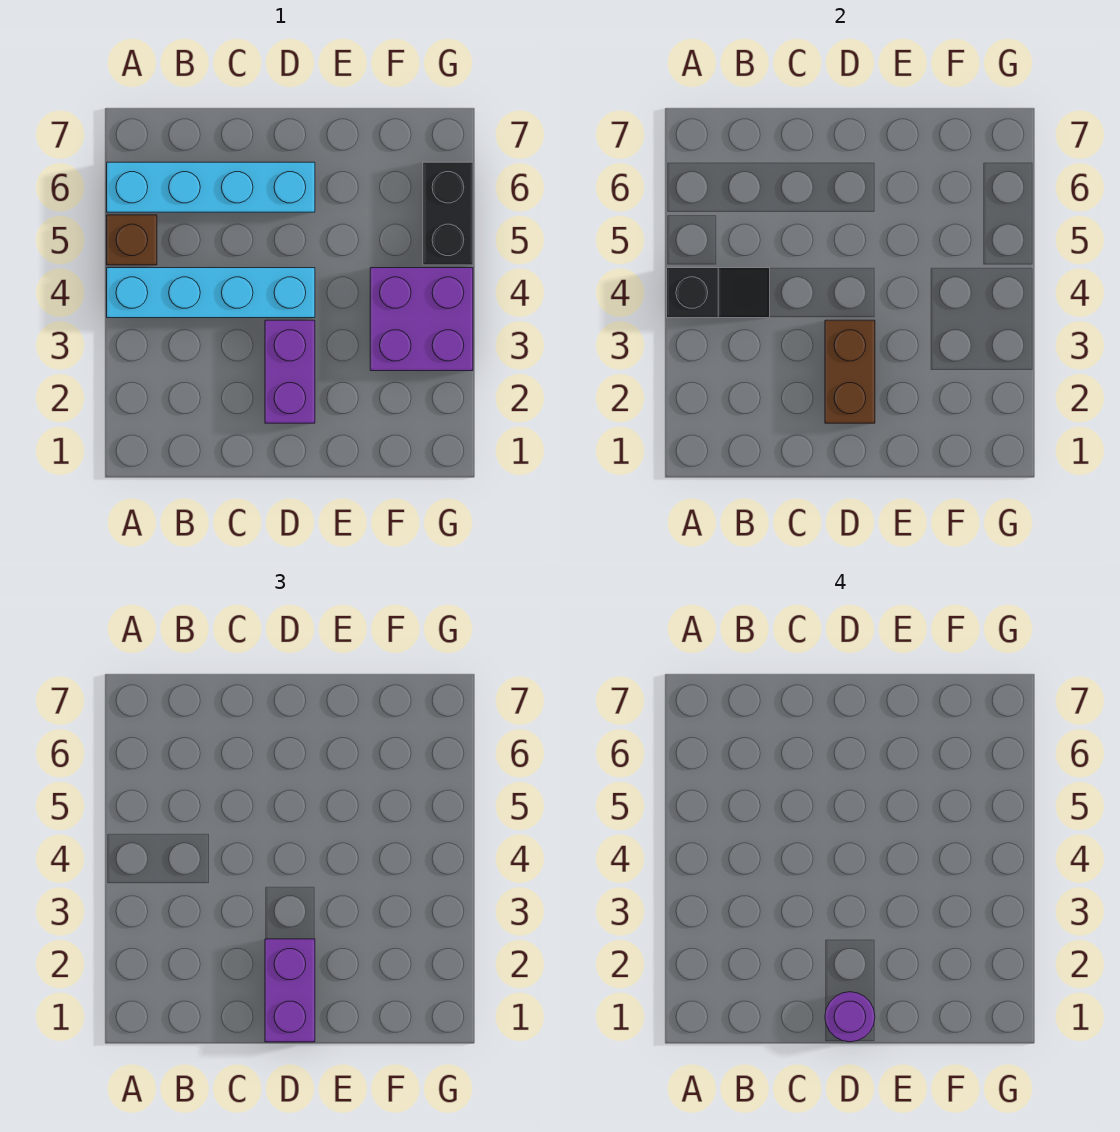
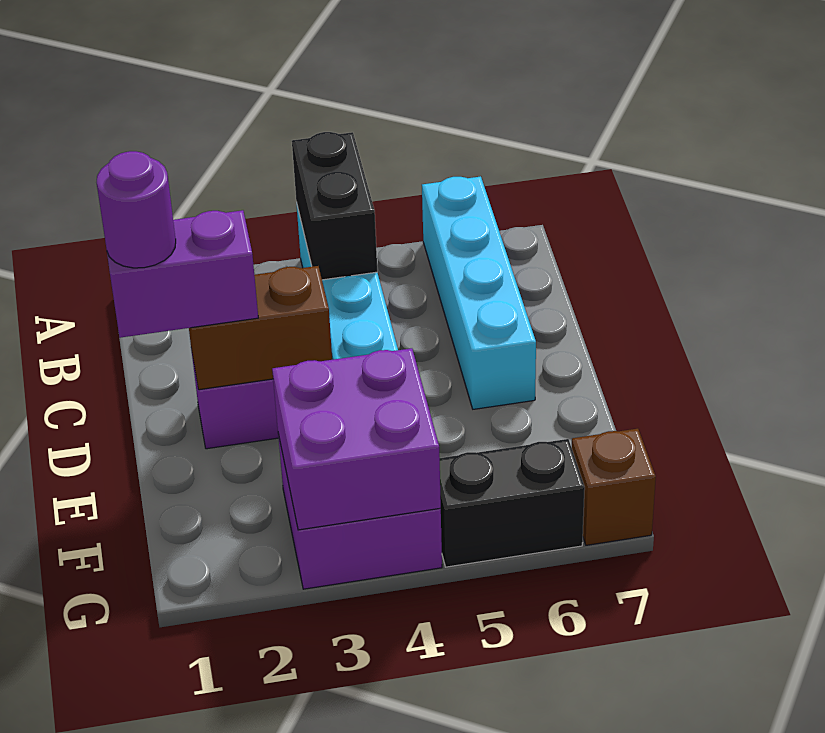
black 1x2 slope [667,268,770,318] -> black 1x2 brick [292,132,377,280]
brown 1x1 brick [107,215,157,265] -> brown 1x1 brick moved to [572,429,656,545]
none -> purple 2x2 brick [272,348,441,530]

